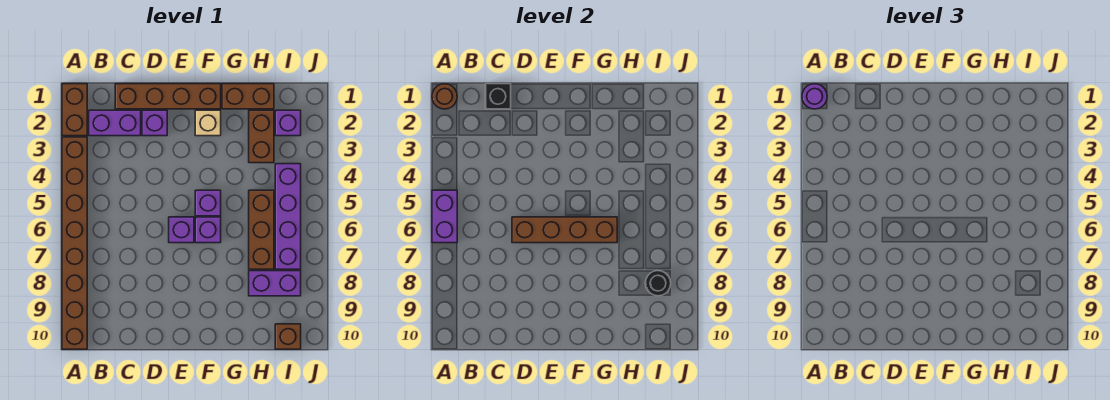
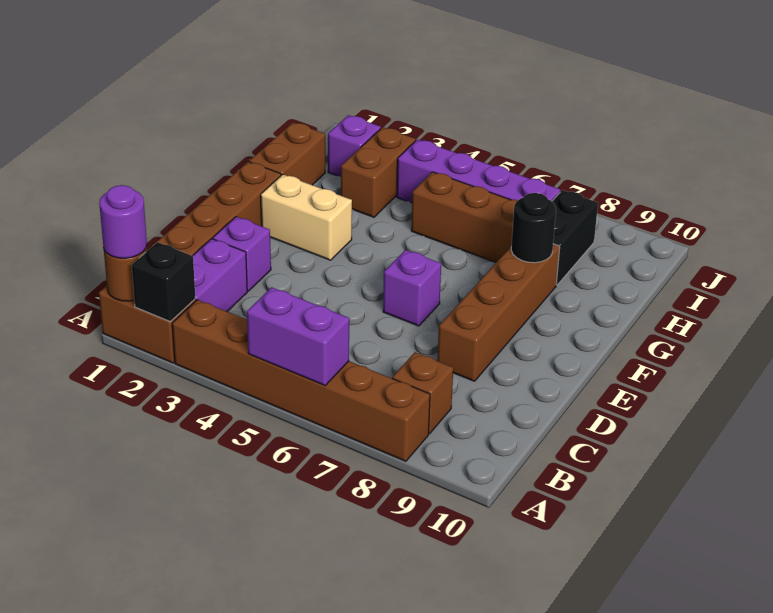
brown 1x8 brick [62,137,87,349] -> brown 1x6 brick [172,300,430,461]
black 1x1 brick [485,84,511,109] -> black 1x1 brick moved to [132,242,195,322]
brown 1x4 brick [512,217,617,243] -> brown 1x4 brick moved to [437,244,560,381]
tan 1x1 brick [195,110,221,136] -> tan 1x2 brick [261,174,352,260]
purple 1x1 brick [195,190,221,216] -> none
purple 1x1 brick [195,217,221,243] -> none
brown 1x2 brick [249,110,274,163] -> brown 1x2 brick turned to [341,127,416,217]
purple 1x2 brick [249,271,301,296] -> black 1x2 brick [552,190,598,285]
black 1x1 round brick [645,271,671,296] -> black 1x1 round brick moved to [511,193,556,263]
brown 1x1 brick [275,324,301,349] -> brown 1x1 brick moved to [392,352,453,434]

